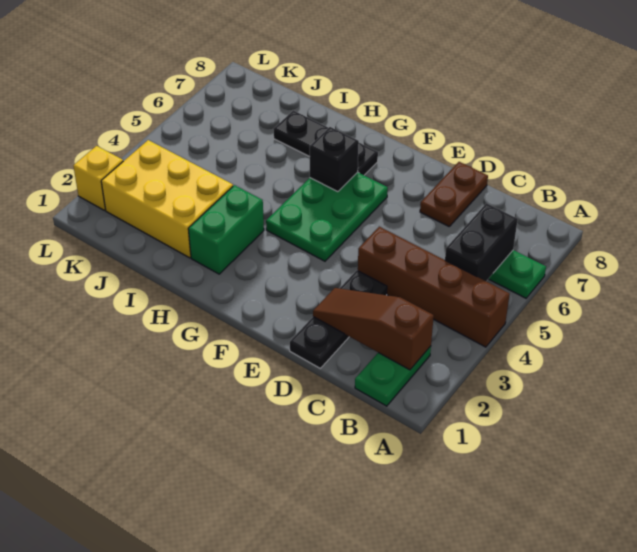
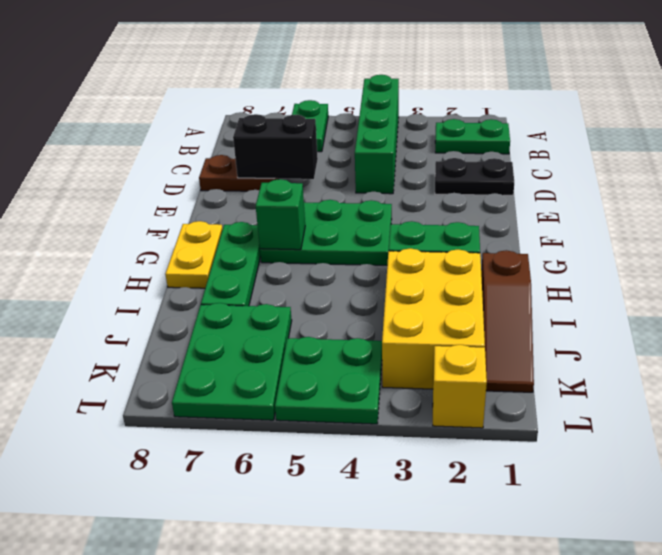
brown 1x4 brick [358,227,510,347] -> green 1x4 brick [355,75,399,194]
brown 1x3 slope [313,288,434,370] -> brown 1x3 slope moved to [481,250,534,392]
black 1x2 brick [445,203,518,281] -> black 1x2 brick moved to [233,114,318,179]
black 1x3 plate [290,270,387,368] -> black 1x2 plate [435,158,514,195]
black 1x1 brick [310,127,359,192] -> green 1x1 brick [256,179,305,250]
black 1x3 plate [273,110,378,175] -> green 1x3 plate [201,222,261,306]
none -> yellow 1x2 plate [165,221,223,288]
none -> green 2x3 plate [172,303,292,420]
none -> green 2x2 plate [275,337,382,424]

